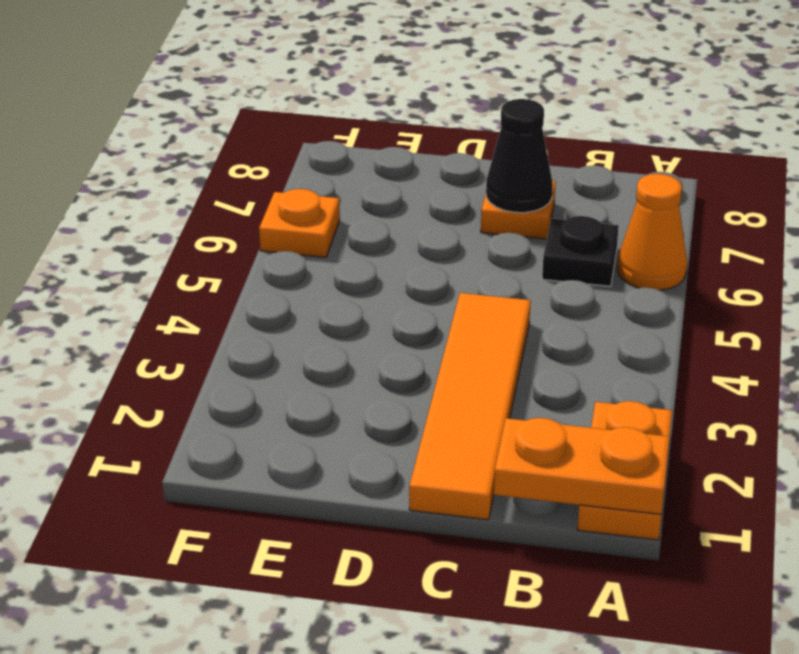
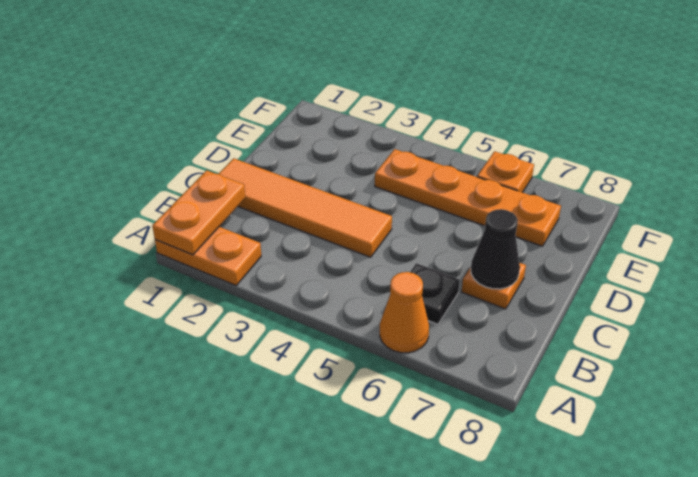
none -> orange 1x4 plate [375,149,561,246]

